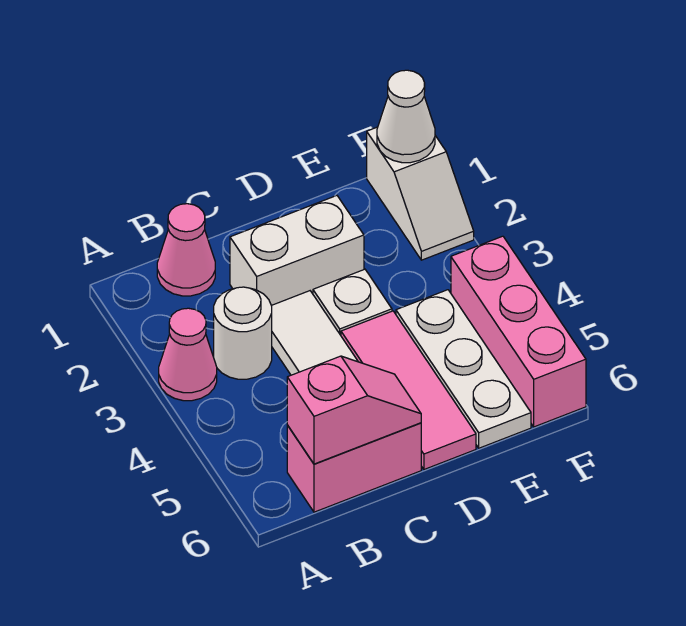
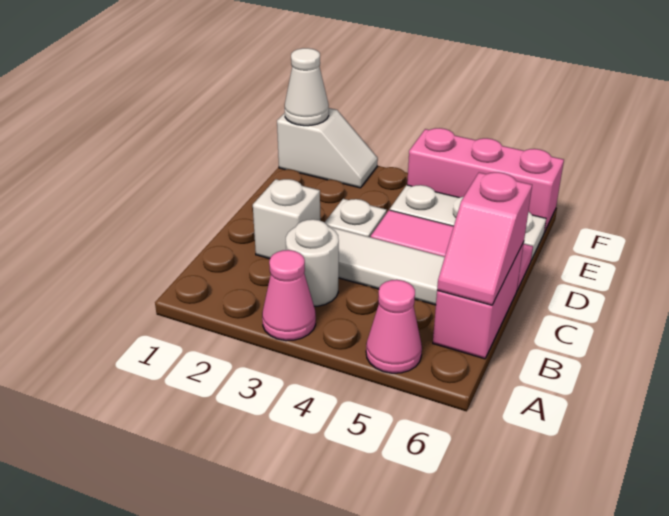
pink 1x1 cone [157,204,215,296] -> pink 1x1 cone moved to [366,280,422,373]
pink 1x2 slope [287,356,421,464] -> pink 1x2 slope turned to [437,172,532,305]
white 1x2 brick [230,196,364,305] -> white 1x1 brick [253,179,320,259]

